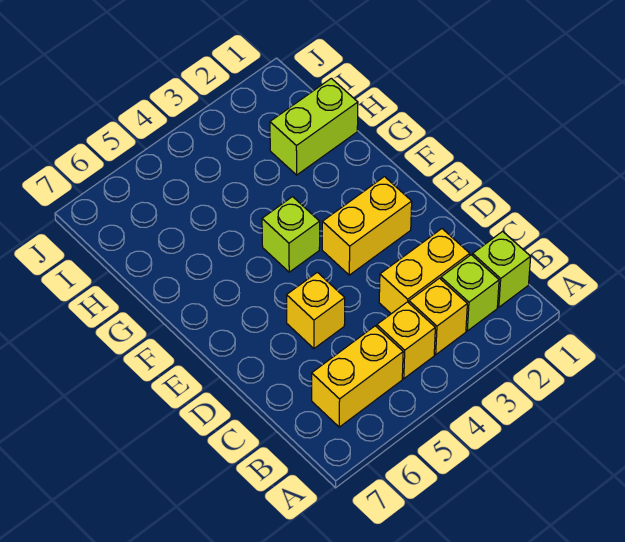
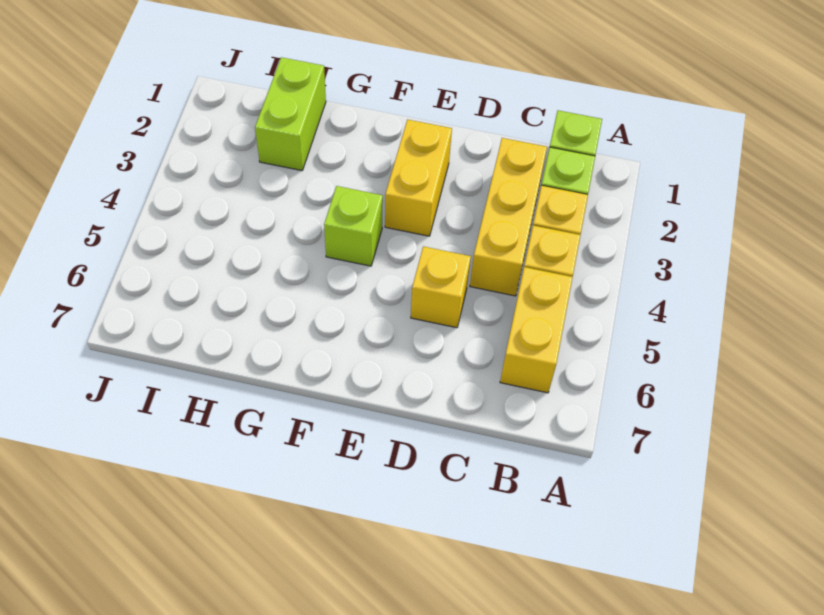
yellow 1x2 brick [379,229,470,314] -> yellow 1x3 brick [470,138,547,296]

